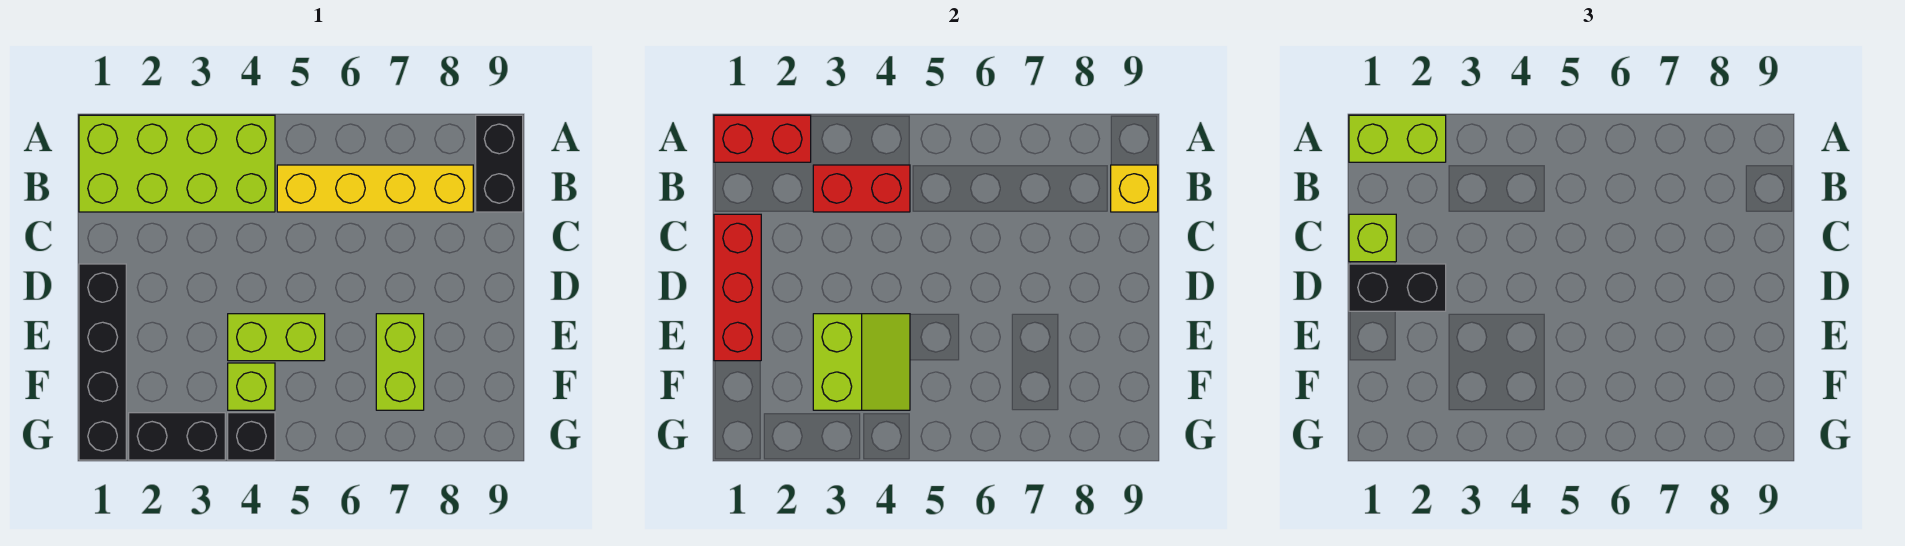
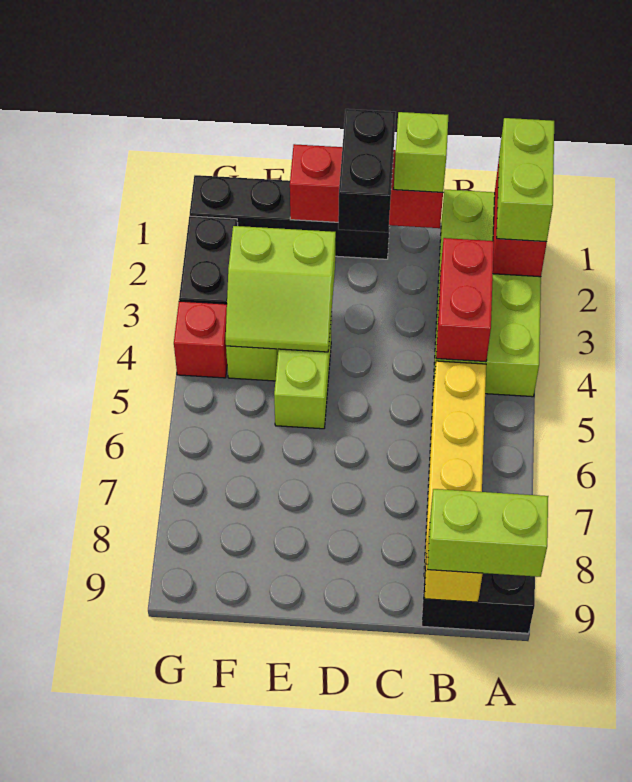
lime 1x2 brick [376,314,424,410] -> lime 1x2 brick moved to [428,489,548,577]
black 1x1 brick [228,413,275,460] -> red 1x1 brick [174,301,227,378]

